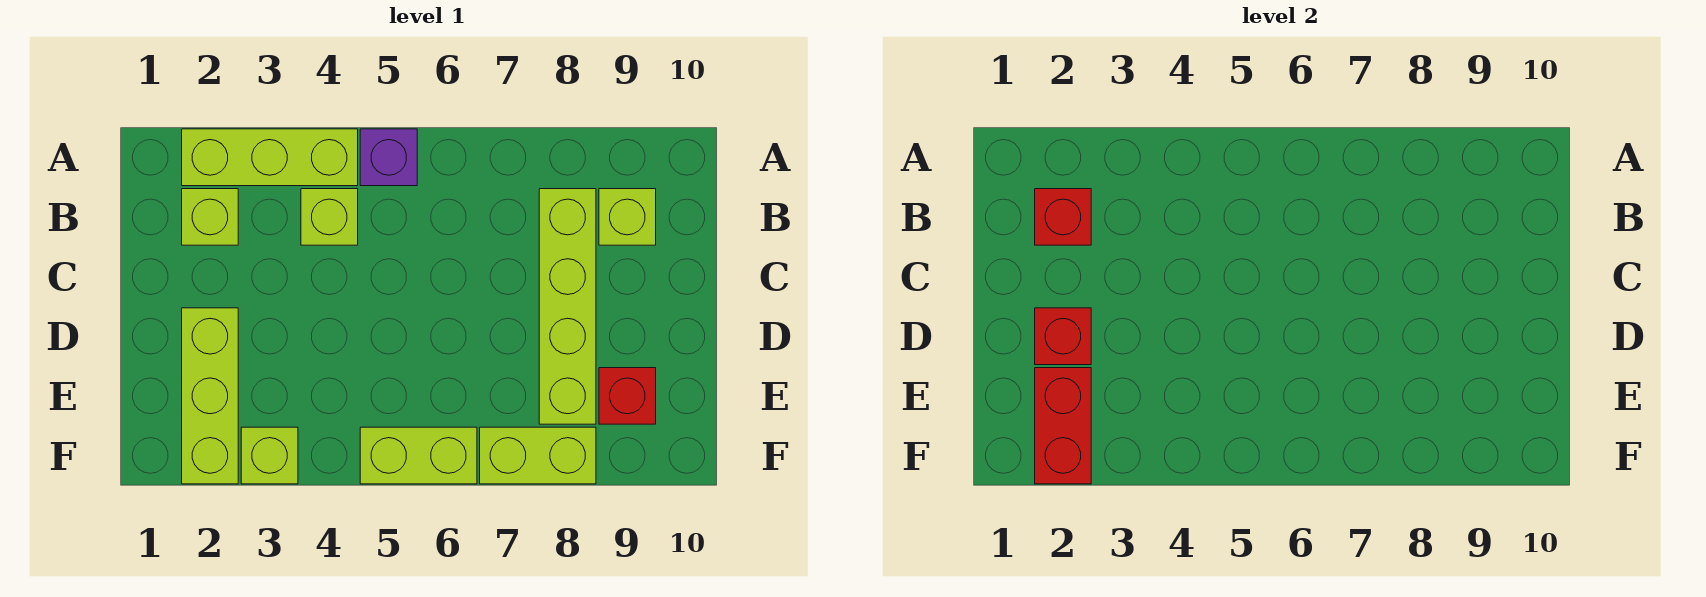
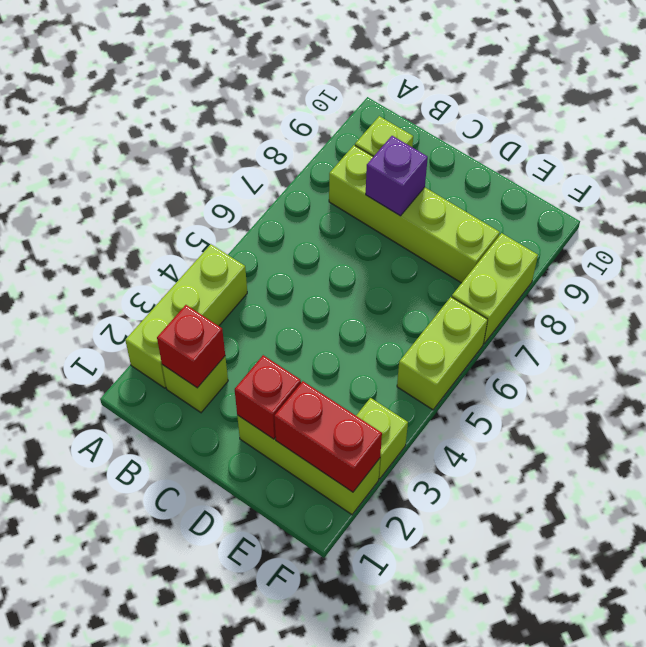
purple 1x1 brick [360,129,417,186] -> purple 1x1 brick moved to [366,136,428,216]
lime 1x1 brick [301,189,358,245] -> none
red 1x1 brick [599,368,656,424] -> none

